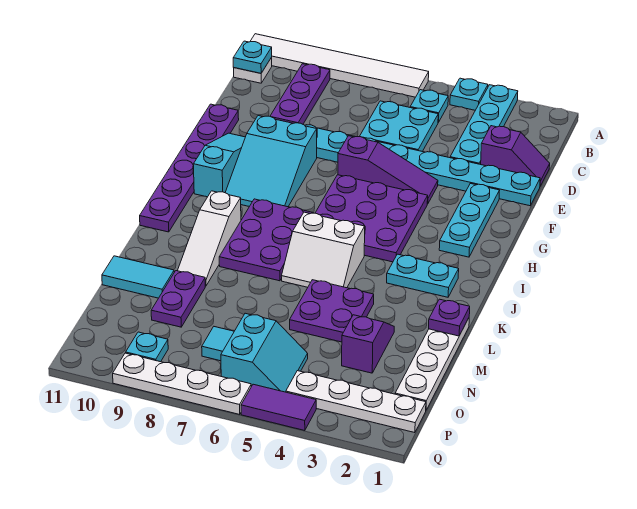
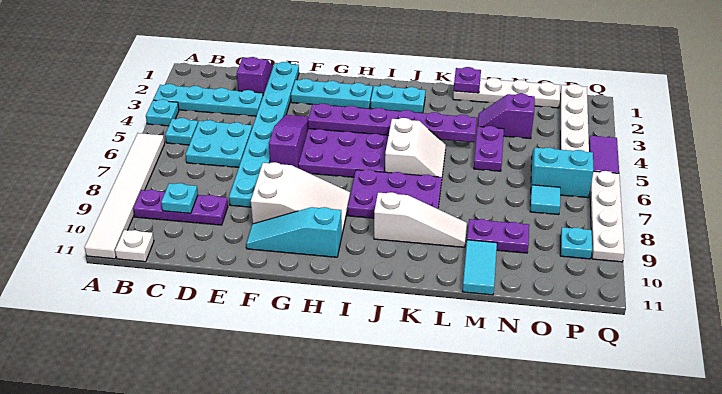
cyan 1x1 plate [233,41,272,73] -> cyan 1x1 plate moved to [161,183,198,213]
purple 1x6 plate [140,104,239,232] -> purple 1x6 plate moved to [308,103,477,142]
cyan 2x3 slope [225,116,317,207] -> white 2x3 slope [251,162,350,234]
cyan 1x2 plate [387,254,459,297] -> cyan 1x2 plate turned to [371,85,425,113]
purple 2x2 plate [290,280,374,342] -> purple 1x2 plate [474,126,504,171]

